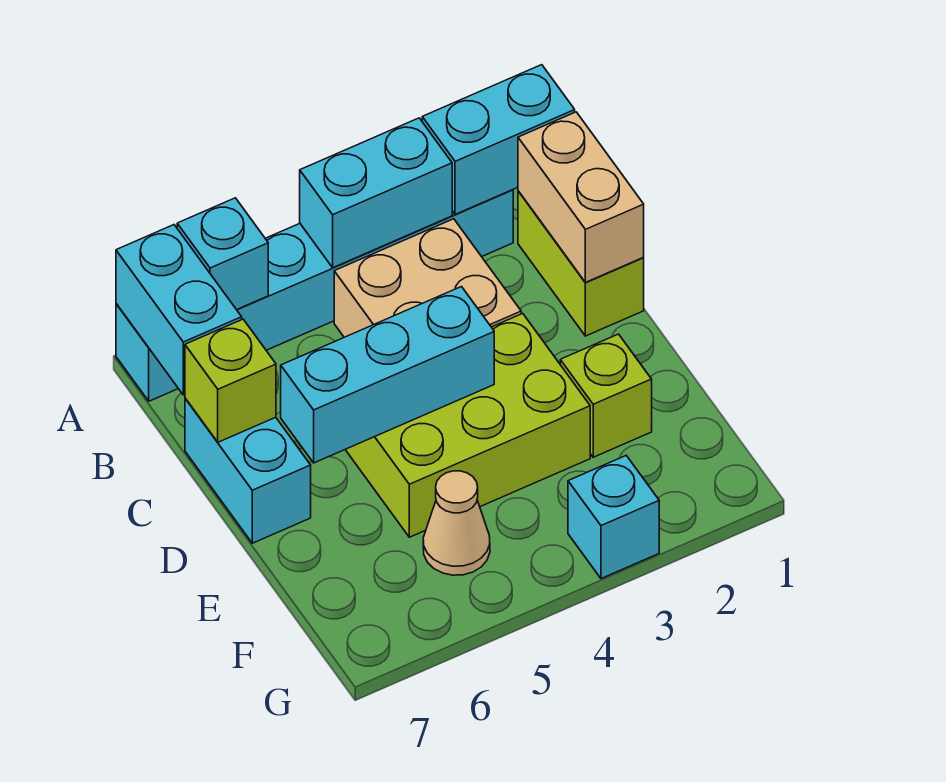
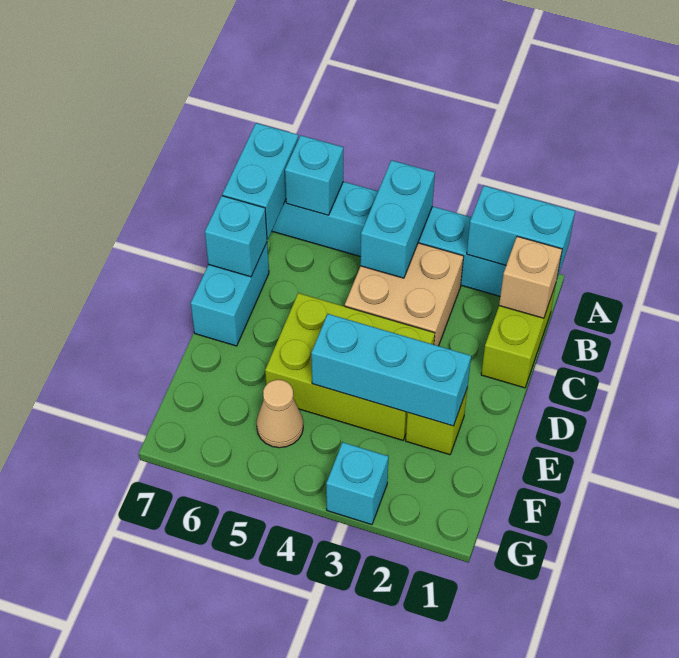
cyan 1x2 brick [300,118,452,268] -> cyan 1x2 brick turned to [360,160,435,278]
tan 1x2 brick [518,112,644,282] -> tan 1x1 brick [499,236,562,318]
lime 1x1 brick [185,319,276,442] -> cyan 1x1 brick [205,196,267,277]
cyan 1x3 brick [281,287,494,463] -> cyan 1x3 brick moved to [311,314,471,426]

